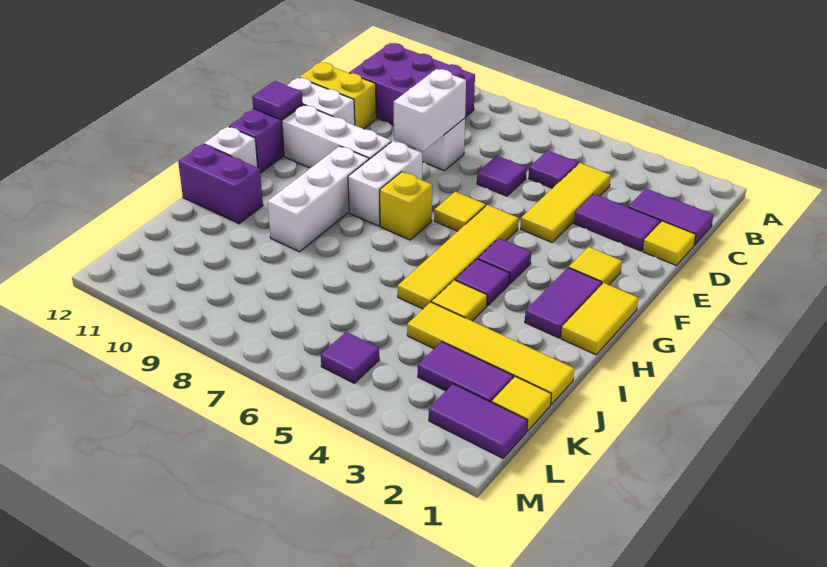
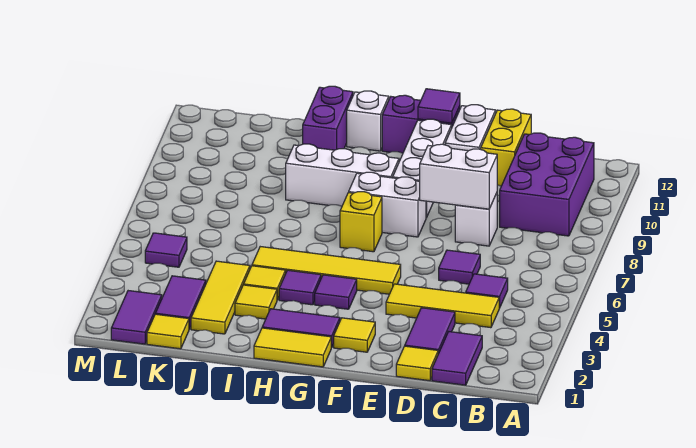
yellow 1x1 tile [434,192,486,231] -> yellow 1x1 tile moved to [235,285,277,319]
yellow 1x4 tile [407,302,574,405] -> yellow 1x3 tile [191,261,250,334]

